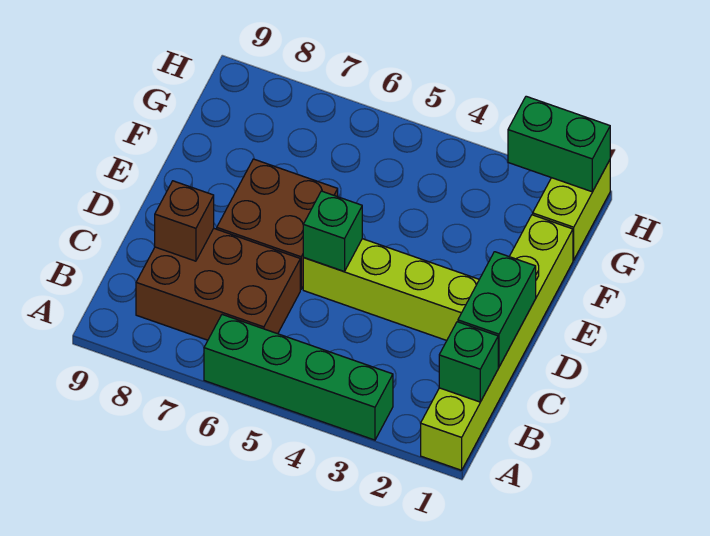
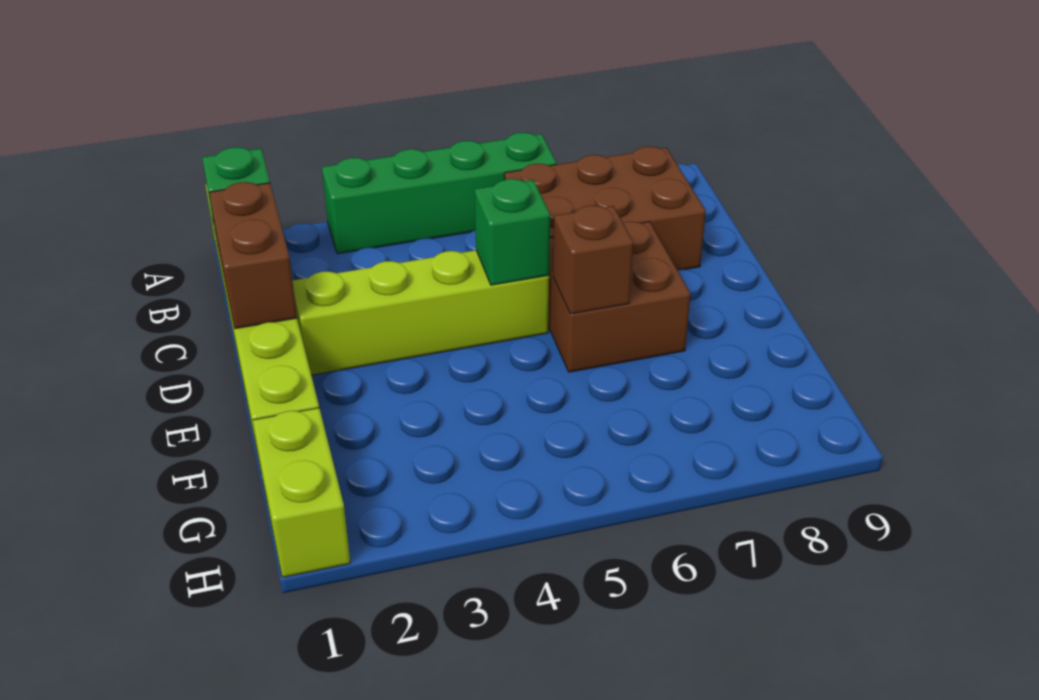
green 1x2 brick [458,252,536,367] -> brown 1x2 brick [209,182,297,329]
brown 1x1 brick [155,181,214,261] -> brown 1x1 brick moved to [553,206,633,314]
green 1x2 brick [508,96,610,192] -> none

